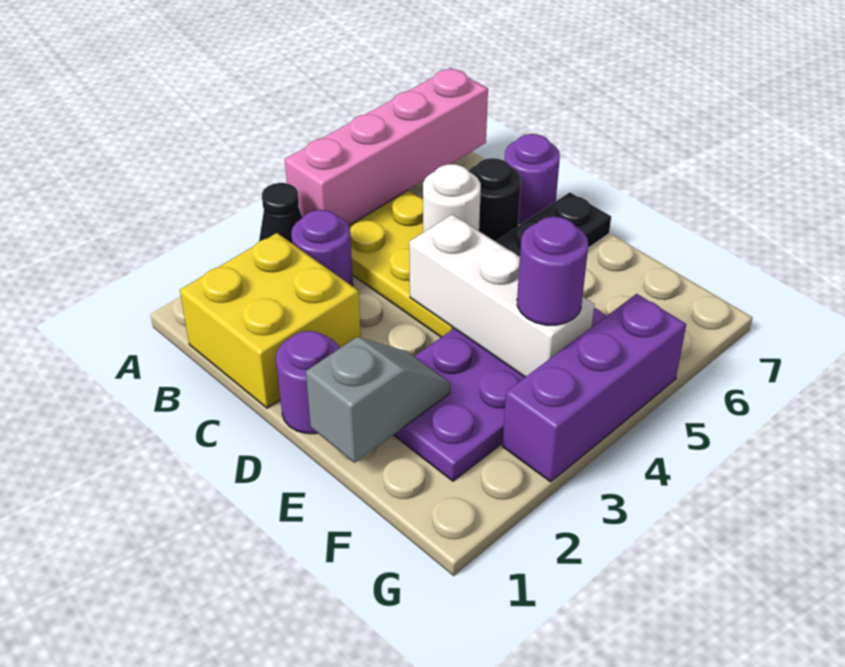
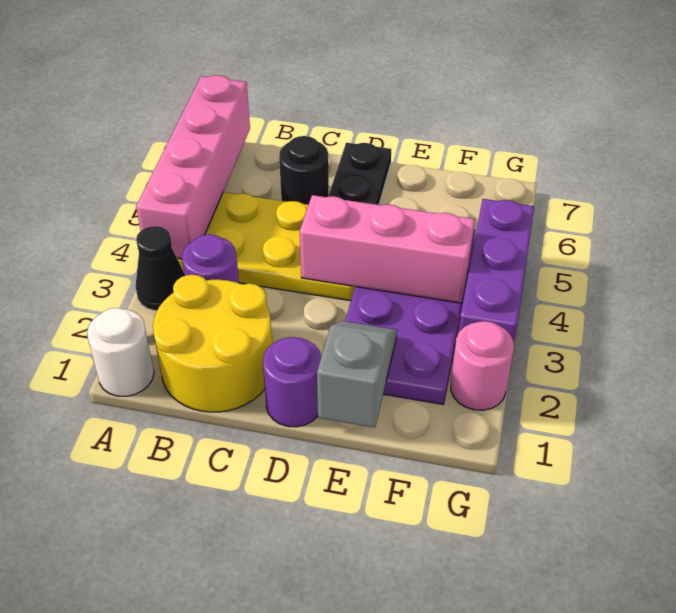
yellow 2x2 brick [180,233,361,408] -> yellow 2x2 round brick [153,275,272,412]
white 1x1 round brick [423,164,481,232] -> white 1x1 round brick moved to [87,308,154,396]
purple 1x1 round brick [505,134,560,224] -> none
white 1x3 brick [409,214,595,377] -> pink 1x3 brick [300,195,475,303]
purple 1x1 round brick [517,217,588,325] -> none
none -> pink 1x1 round brick [451,321,514,410]

